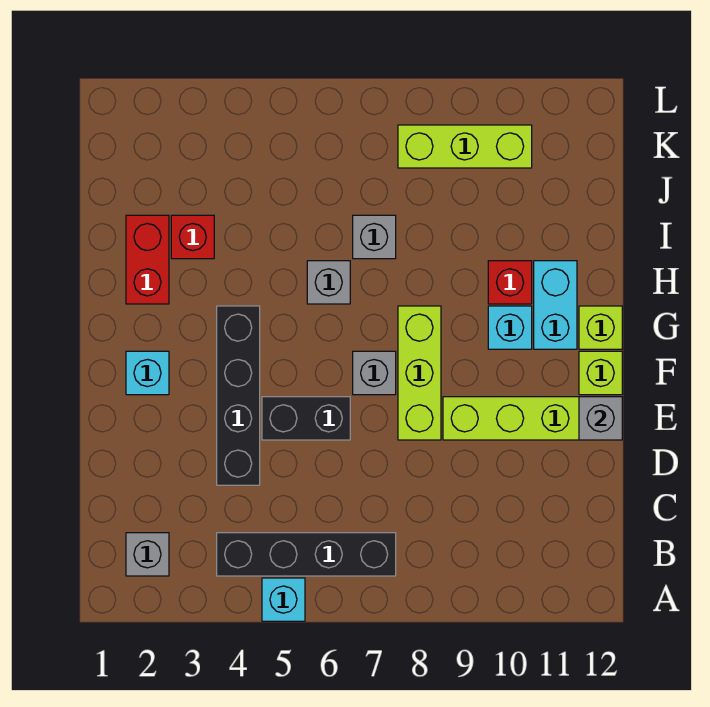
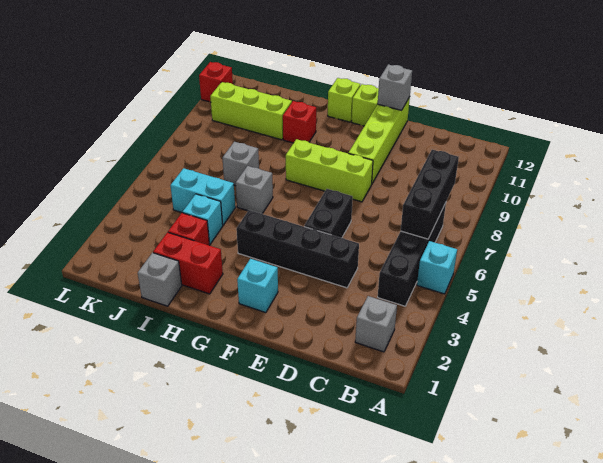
none -> black 1x3 brick [401,150,459,239]
grey 1x1 brick [353,351,396,395] -> grey 1x1 brick moved to [138,253,182,306]
cyan 1x1 brick [488,306,532,349] -> cyan 1x1 brick moved to [182,194,223,244]
cyan 1x2 brick [534,261,577,349] -> cyan 1x2 brick moved to [170,168,235,225]
lime 1x3 brick [398,125,532,168] -> lime 1x3 brick turned to [210,82,292,140]
none -> red 1x1 brick [199,62,233,102]

